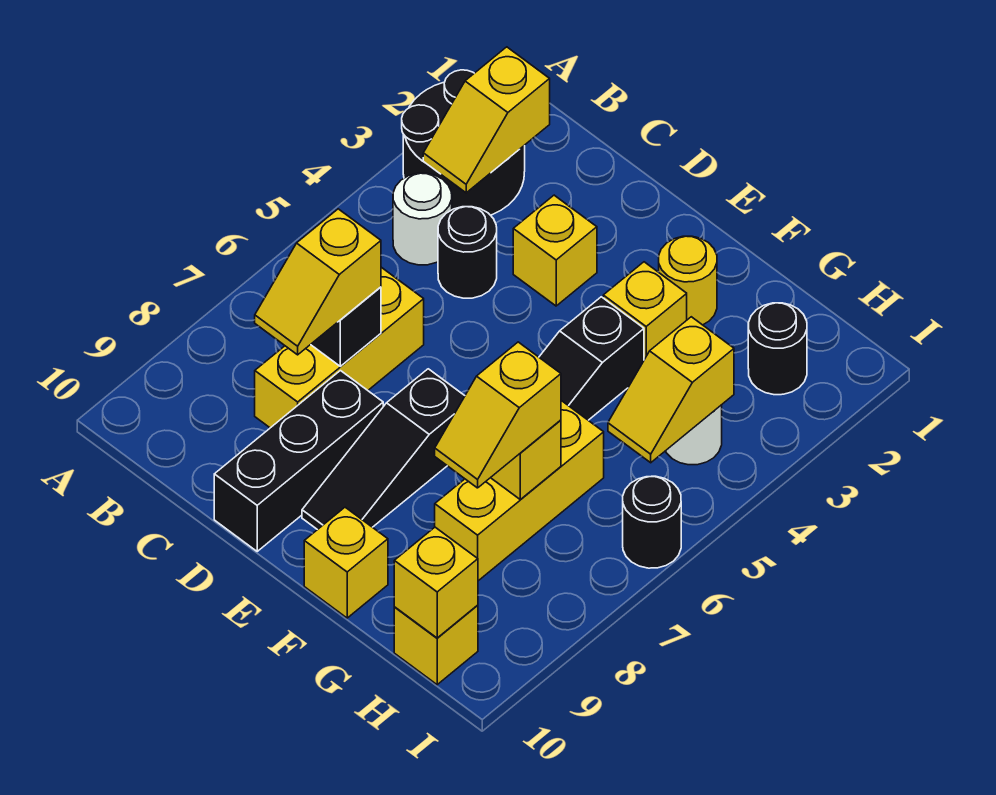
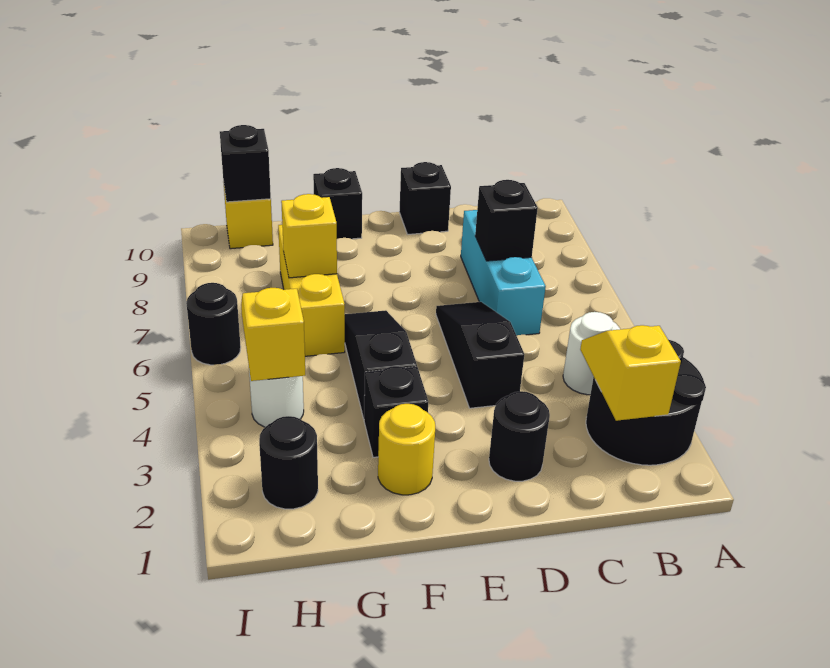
black 1x1 round brick [438,207,497,298] -> black 1x1 round brick moved to [489,391,550,481]
yellow 1x3 brick [255,267,424,428] -> cyan 1x3 brick [461,210,546,336]
yellow 1x2 slope [255,209,381,355] -> none
yellow 1x1 brick [513,195,597,306] -> none
black 1x3 brick [214,371,383,551] -> black 1x1 brick [399,162,451,234]
black 1x3 slope [302,369,465,530] -> black 1x3 slope moved to [436,302,524,408]
yellow 1x1 brick [603,262,687,360] -> black 1x1 brick [364,366,428,457]
yellow 1x1 brick [304,507,388,618] -> black 1x1 brick [313,168,362,239]
yellow 1x2 slope [435,342,561,488] -> none
yellow 1x1 brick [394,527,478,638] -> black 1x1 brick [220,125,271,202]

